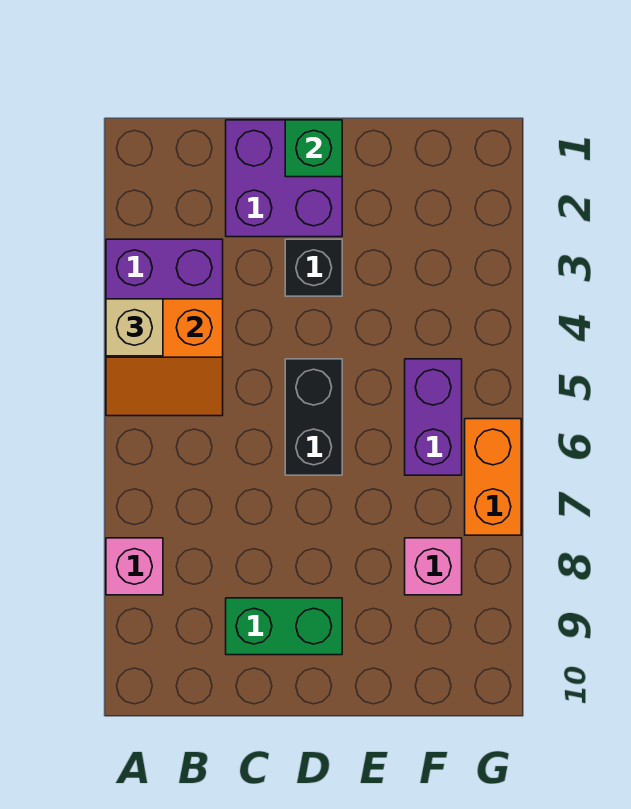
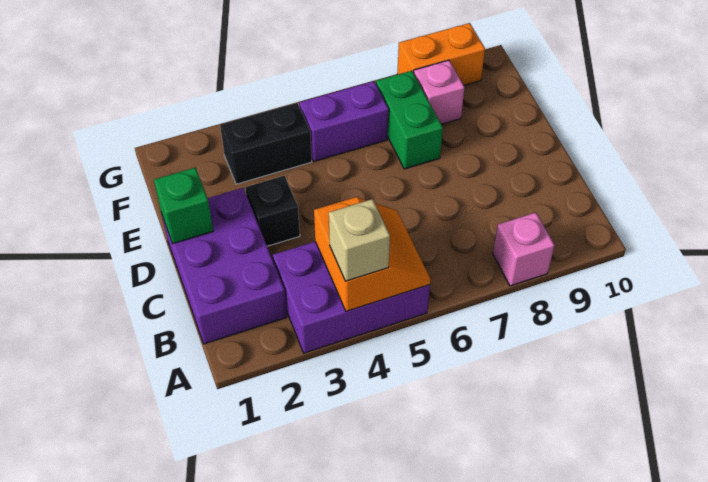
purple 2x2 brick [226,120,342,237] -> purple 2x3 brick [162,188,287,344]
green 1x2 brick [226,598,342,655] -> green 1x2 brick moved to [376,71,443,169]
black 1x2 brick [285,359,342,475] -> black 1x2 brick moved to [220,103,312,184]
orange 1x2 brick [465,419,521,535] -> orange 1x2 brick moved to [397,23,485,85]

